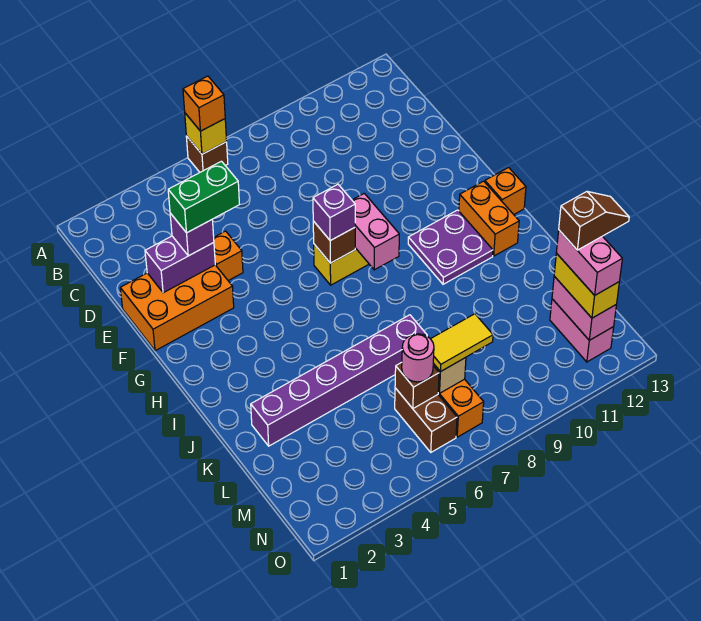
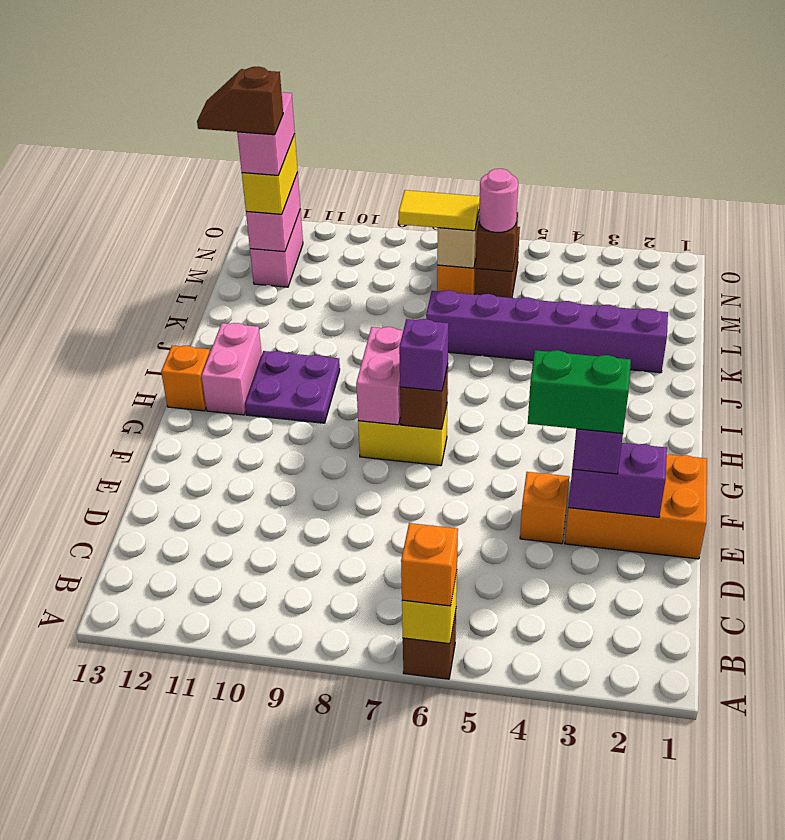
orange 1x2 brick [459,181,519,256] -> pink 1x2 brick [202,323,262,415]

